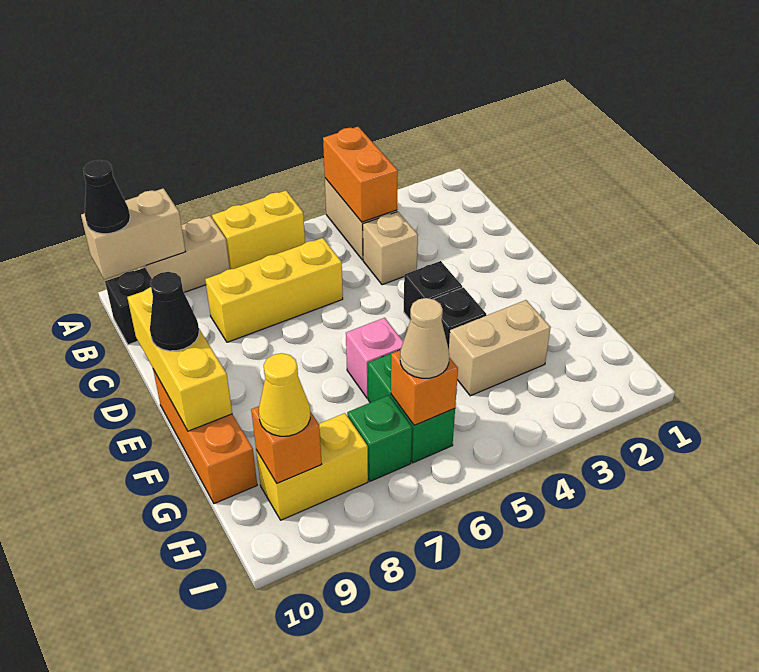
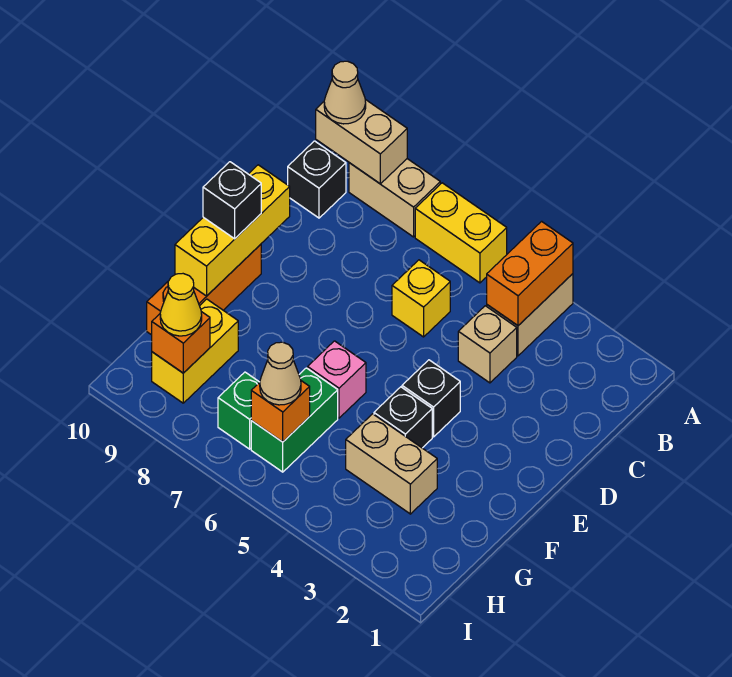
black 1x1 cone [83,160,130,234] -> tan 1x1 cone [324,61,366,124]
yellow 1x3 brick [205,238,343,342] -> yellow 1x1 brick [392,260,450,337]
black 1x1 cone [150,272,199,351] -> black 1x1 brick [203,162,261,239]
yellow 1x2 brick [256,413,368,520] -> yellow 1x2 brick turned to [152,299,238,403]

